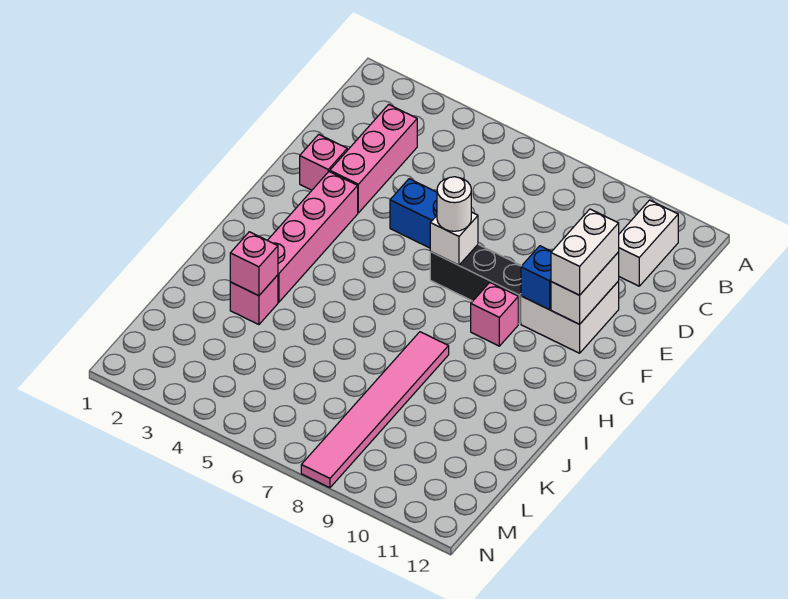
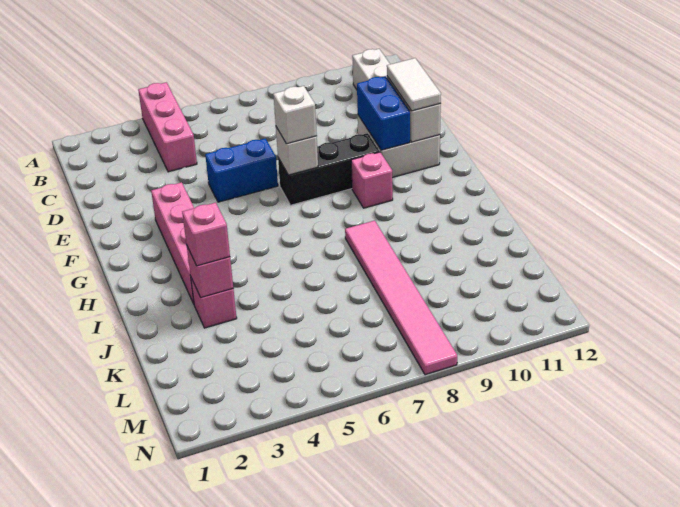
pink 1x3 brick [330,105,417,213] -> pink 1x3 brick moved to [138,82,197,172]
pink 1x1 brick [300,134,347,190] -> pink 1x1 brick moved to [182,203,230,266]
white 1x2 brick [551,209,619,295] -> white 1x2 tile [387,58,441,111]
white 1x1 round brick [437,177,471,231] -> white 1x1 brick [273,86,317,144]
blue 1x1 brick [521,246,552,309] -> blue 1x2 brick [357,76,410,150]

